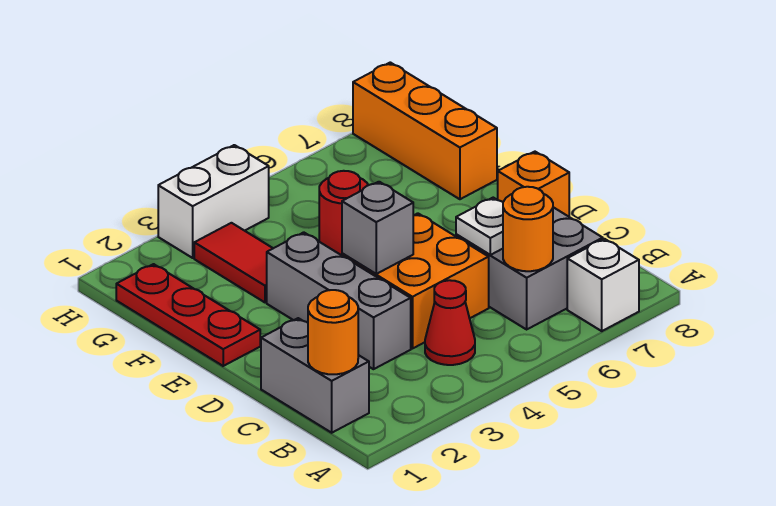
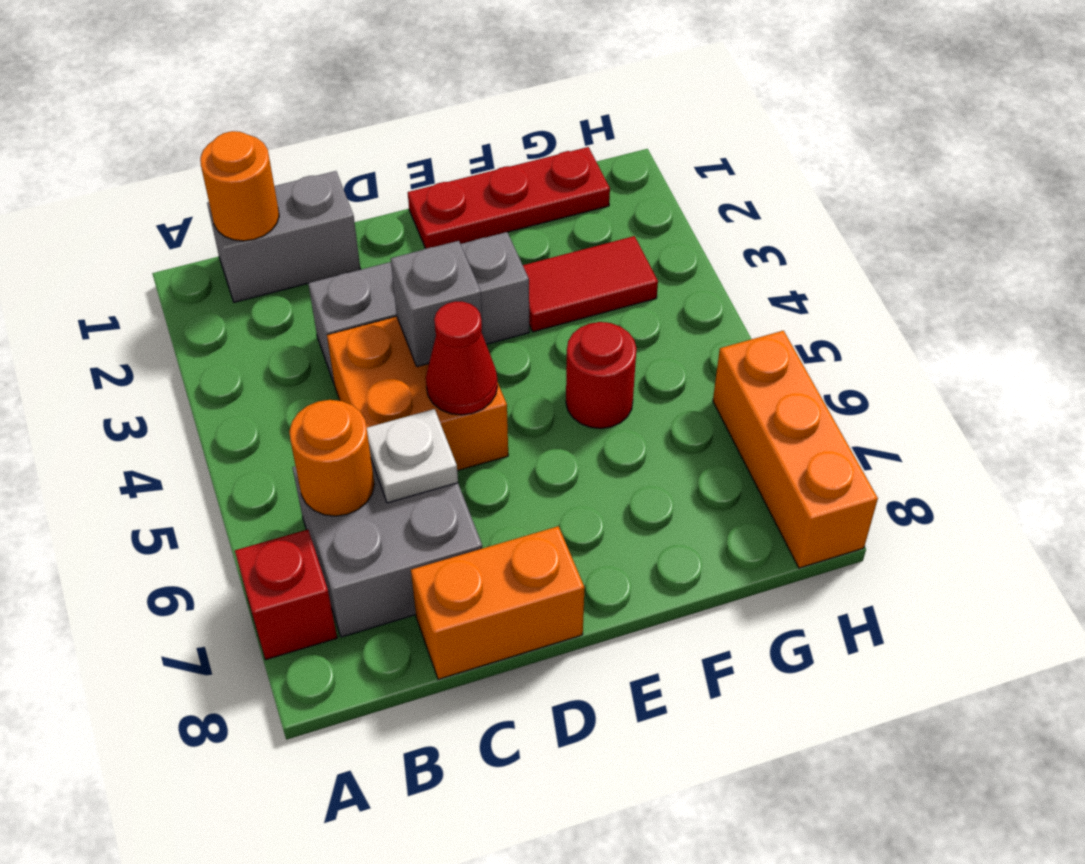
white 1x1 brick [567,239,639,331] -> red 1x1 brick [235,530,337,660]
red 1x1 cone [425,280,475,365] -> red 1x1 cone moved to [426,302,497,415]
orange 1x1 brick [498,152,569,217] -> orange 1x2 brick [411,526,585,679]
orange 1x3 brick [353,62,497,199] -> orange 1x3 brick turned to [713,331,878,568]
white 1x2 brick [158,145,269,258] -> none

